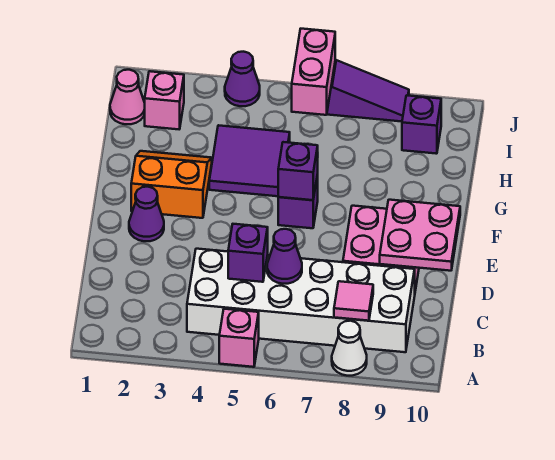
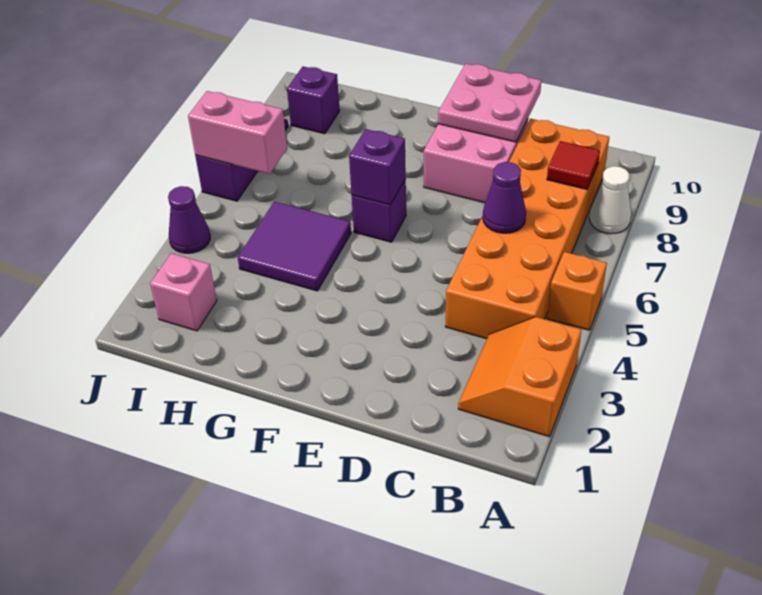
pink 1x1 brick [219,309,259,367] -> orange 1x1 brick [547,252,607,330]
white 2x6 brick [187,249,415,352] -> orange 2x6 brick [445,119,609,339]
pink 1x1 tile [334,281,373,321] -> red 1x1 tile [547,141,600,189]
purple 1x1 brick [228,224,268,282] -> none
purple 1x1 cone [129,187,164,241] -> none
orange 2x2 slope [131,151,212,218] -> orange 2x2 slope moved to [458,317,581,437]
pink 1x1 cone [110,70,145,124] -> none

